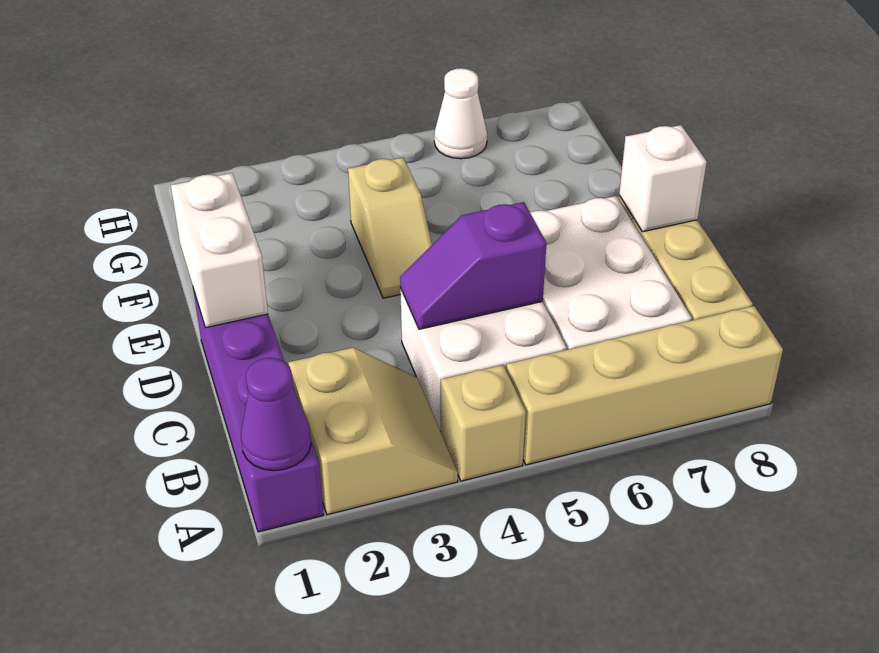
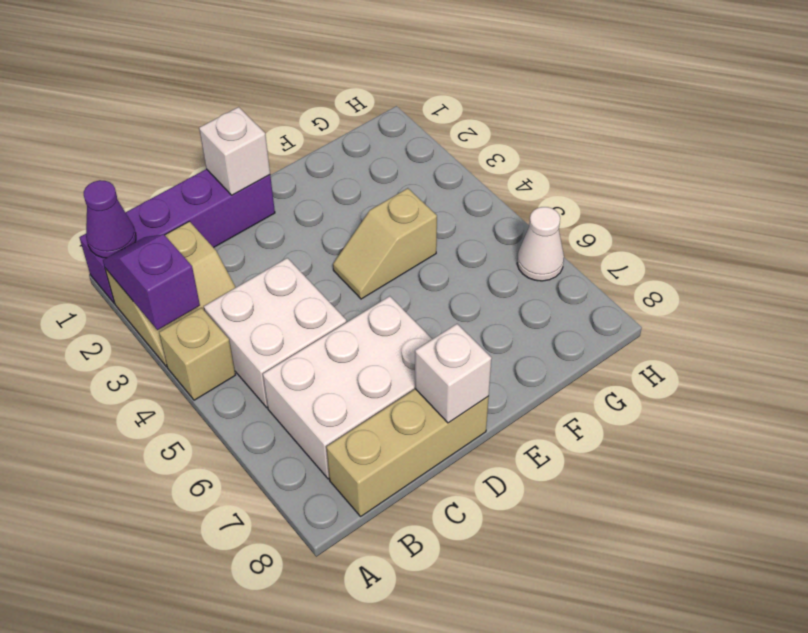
tan 1x4 brick [506,306,783,465] -> none
purple 1x2 slope [400,202,547,329] -> purple 1x2 slope moved to [103,235,200,330]
white 1x2 brick [171,173,268,328] -> white 1x1 brick [199,107,270,195]

